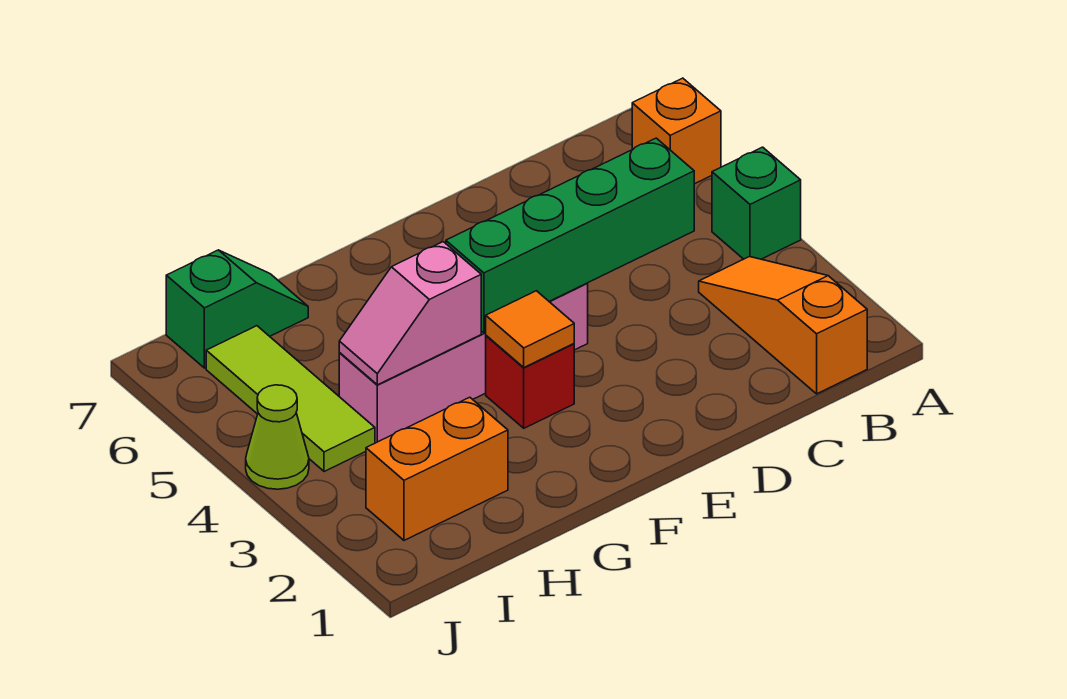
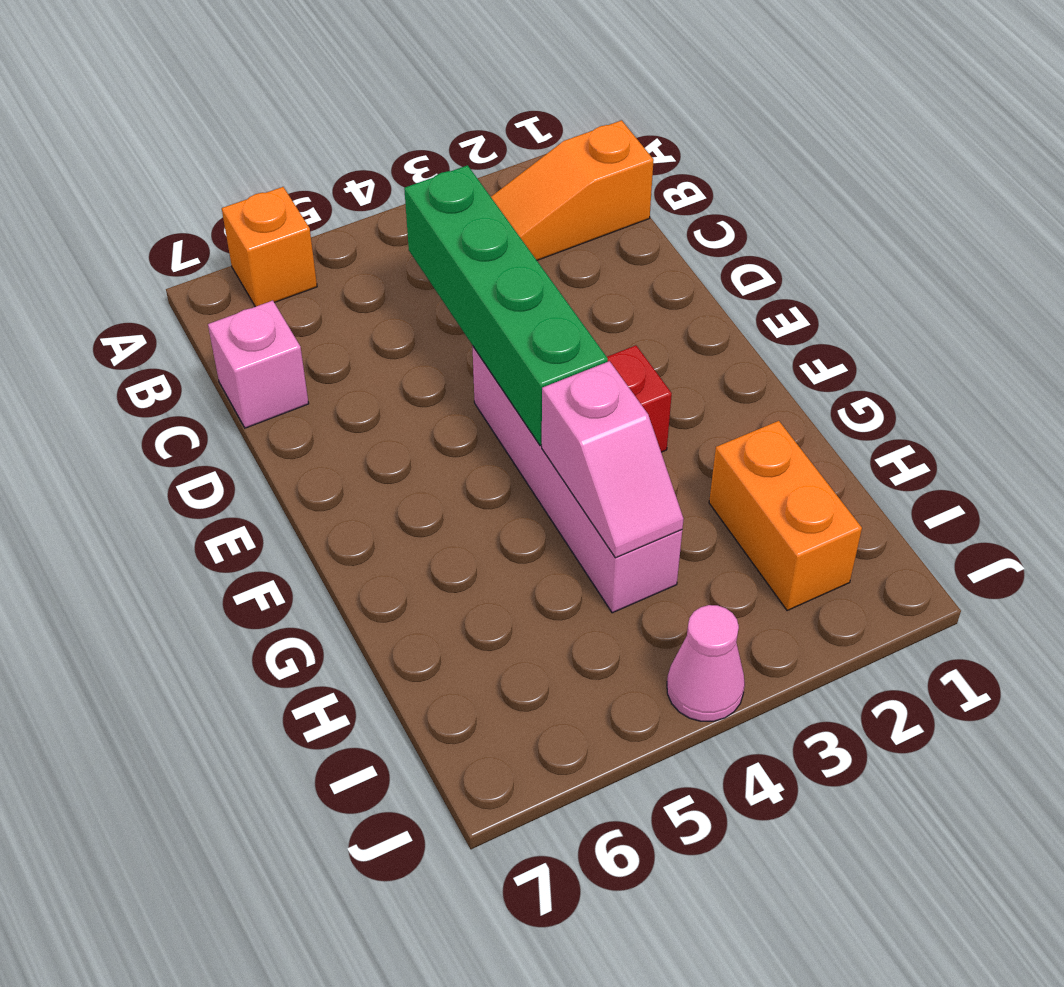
green 1x1 brick [712,147,801,259] -> none
none -> pink 1x1 brick [208,301,309,428]
orange 1x1 tile [486,291,574,367] -> none
green 1x2 slope [166,250,308,368] -> none
lime 1x3 tile [206,326,375,472] -> none
lime 1x1 cone [246,385,309,489] -> pink 1x1 cone [667,605,745,721]

